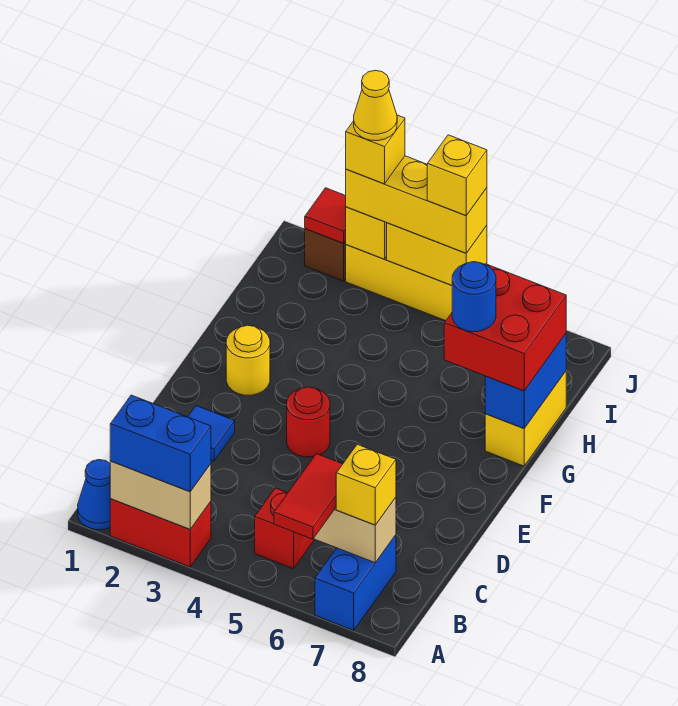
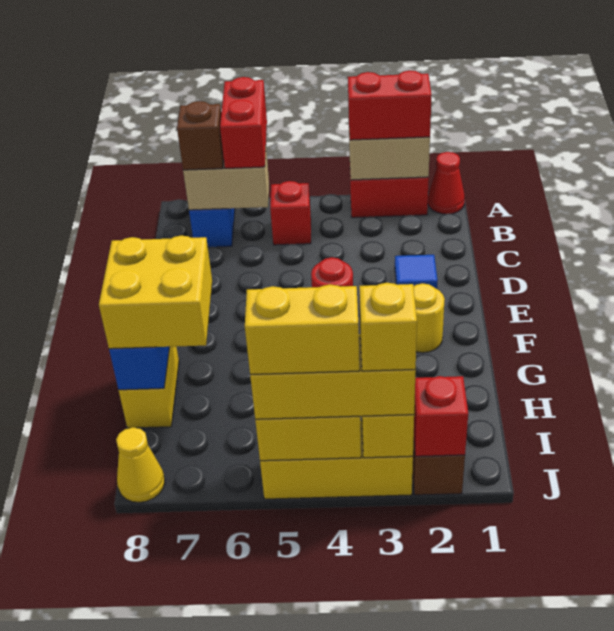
blue 1x1 cone [78,460,110,530] -> red 1x1 cone [428,152,465,214]
blue 1x2 brick [110,395,211,492] -> red 1x2 brick [348,70,432,140]
red 1x2 tile [274,454,342,539] -> red 1x2 brick [220,77,267,168]
yellow 1x1 brick [336,444,396,525] -> brown 1x1 brick [177,101,224,170]
red 2x2 brick [444,264,566,391] -> yellow 2x2 brick [99,235,212,349]
blue 1x1 round brick [452,262,496,332] -> none
red 1x1 tile [305,188,346,243] -> red 1x1 brick [414,376,468,456]
yellow 1x1 cone [354,71,397,141] -> yellow 1x1 cone moved to [116,427,165,502]
yellow 1x1 brick [427,135,487,216] -> yellow 1x2 brick [245,284,359,375]

